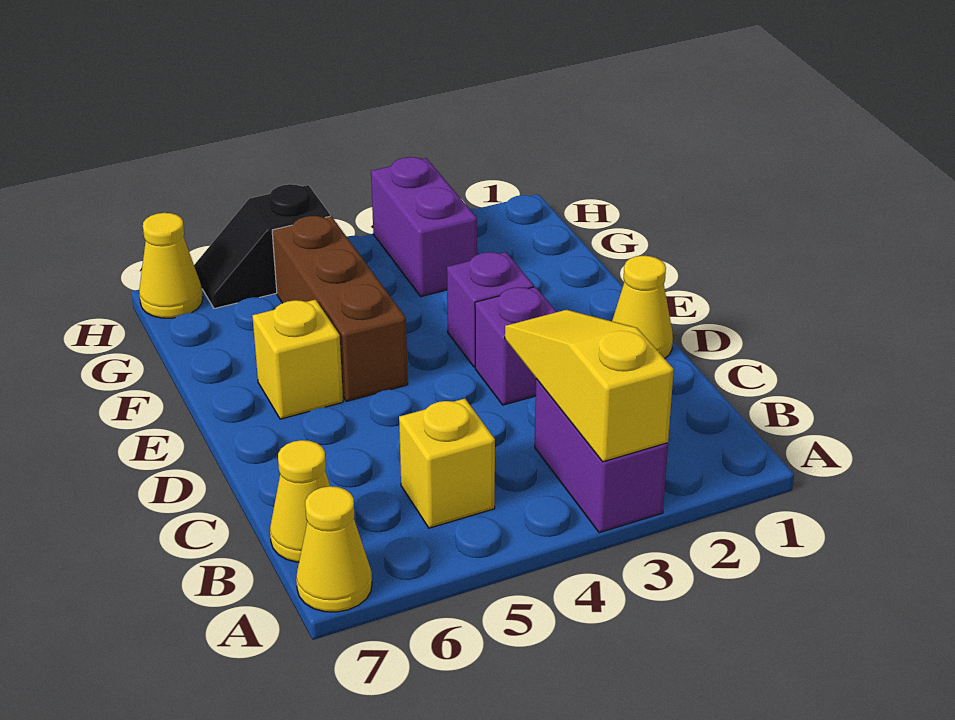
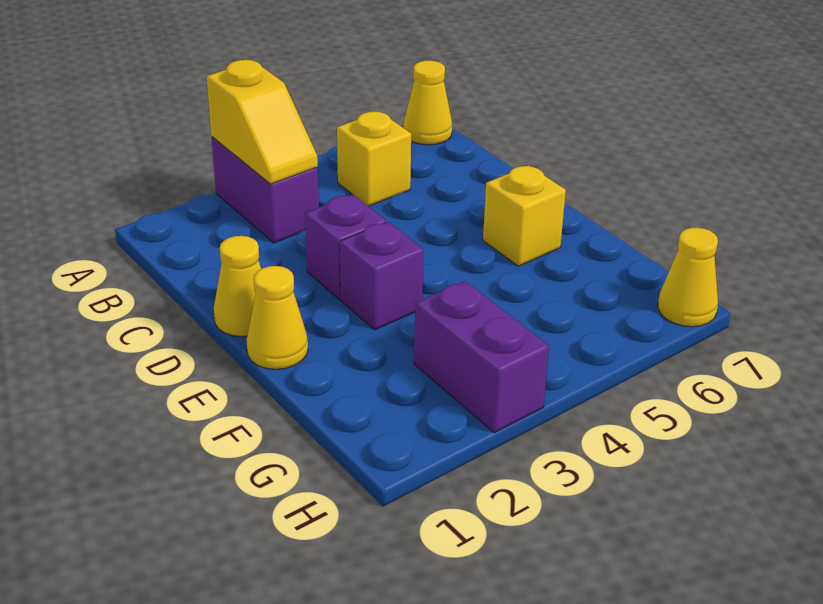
yellow 1x3 slope [505,310,674,462] -> yellow 1x2 slope [207,60,318,184]
yellow 1x1 cone [270,440,330,562] -> yellow 1x1 cone moved to [247,266,308,369]
brown 1x3 brick [272,216,408,401] -> none
black 1x2 slope [194,184,330,309] -> none

